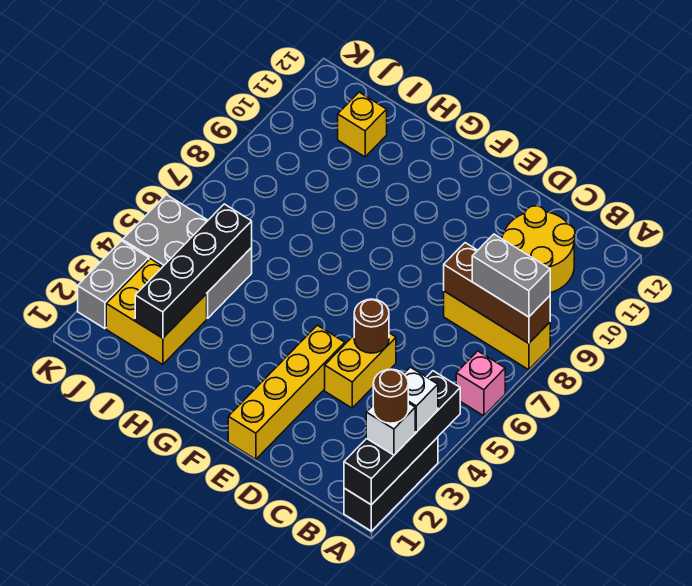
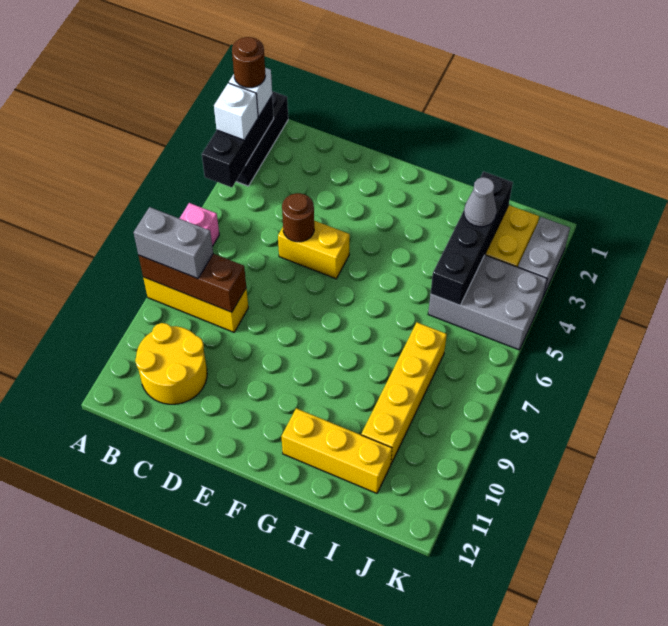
black 1x4 brick [344,371,460,505] -> black 1x3 brick [202,96,274,187]
yellow 1x2 brick [325,333,396,408] -> yellow 1x2 brick turned to [278,221,350,279]
yellow 1x4 brick [228,325,345,459] -> yellow 1x4 brick moved to [361,322,447,464]
none -> grey 1x1 cone [464,177,497,227]
yellow 1x1 brick [338,92,387,157] -> yellow 1x3 brick [281,408,392,493]

